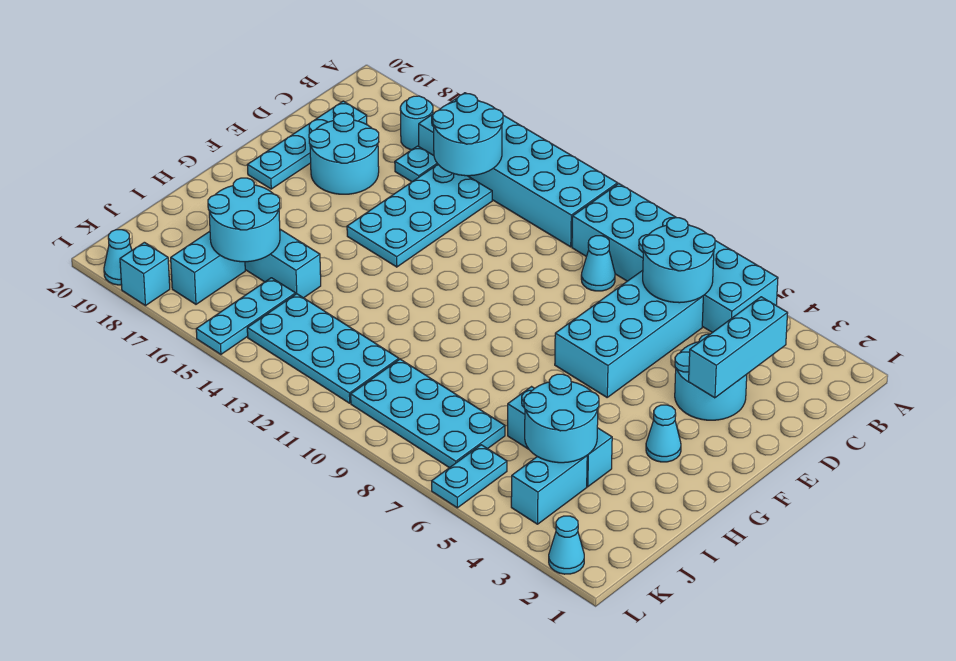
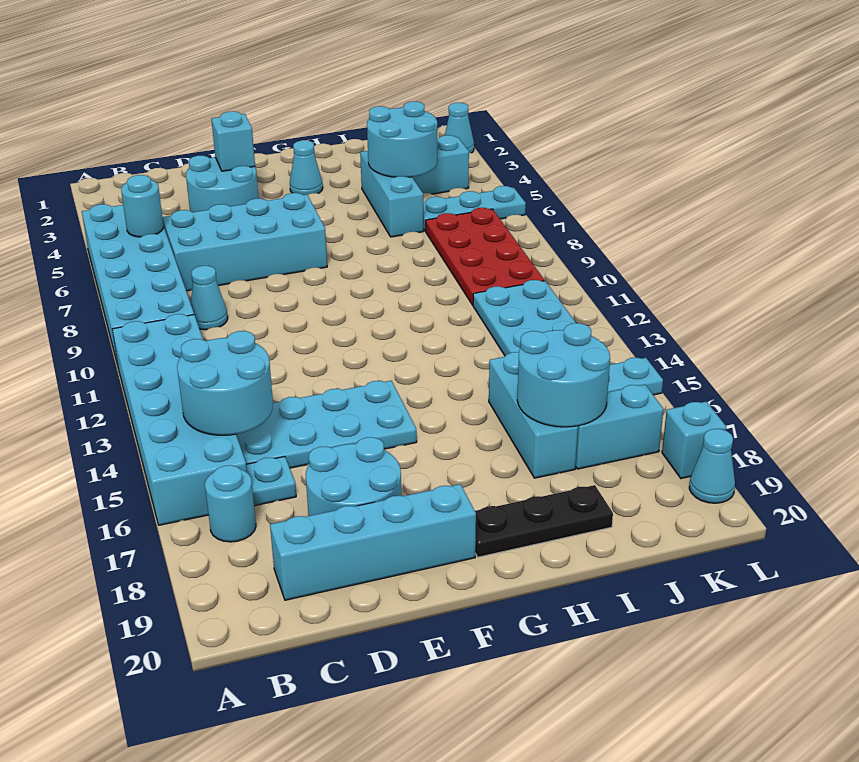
cyan 2x2 round brick [643,218,715,303] -> cyan 1x1 round brick [121,175,163,237]
cyan 1x3 brick [689,297,788,398] -> cyan 1x1 brick [211,111,255,171]
cyan 1x4 plate [247,101,367,189] -> cyan 1x4 brick [270,484,476,600]
none -> black 1x3 plate [475,485,613,557]
cyan 2x4 plate [351,359,505,468] -> red 2x4 plate [426,208,544,305]
cyan 1x2 plate [432,445,507,508] -> cyan 1x3 plate [423,186,526,231]

